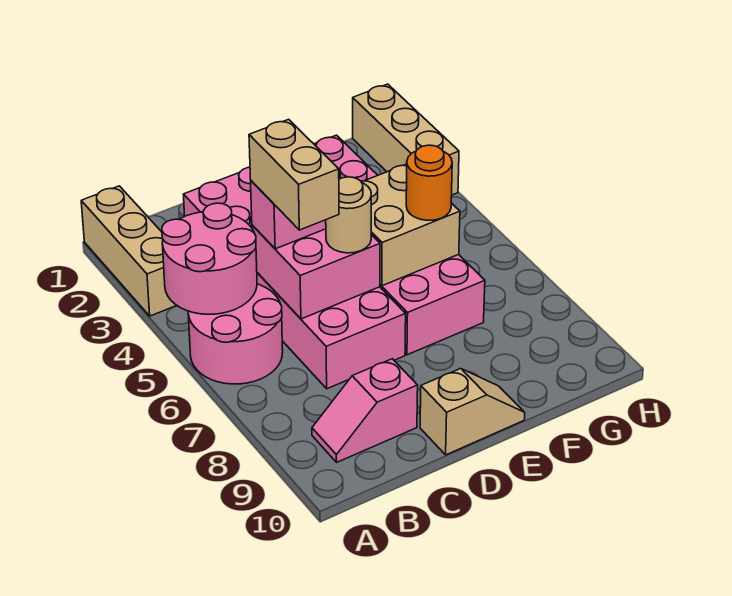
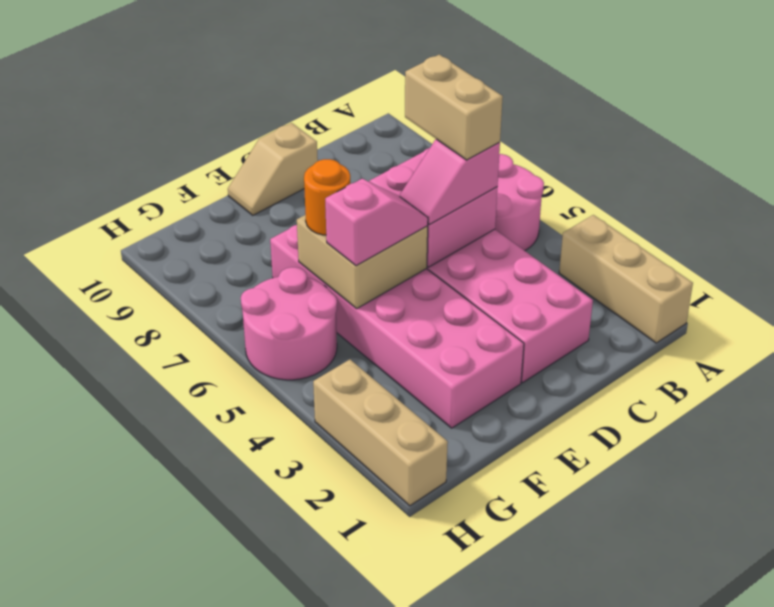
pink 2x2 round brick [162,203,257,314] -> pink 2x2 round brick moved to [241,267,337,380]
pink 1x2 slope [312,359,418,462] -> pink 1x2 slope moved to [325,179,428,266]
tan 1x1 round brick [326,177,371,253] -> none

